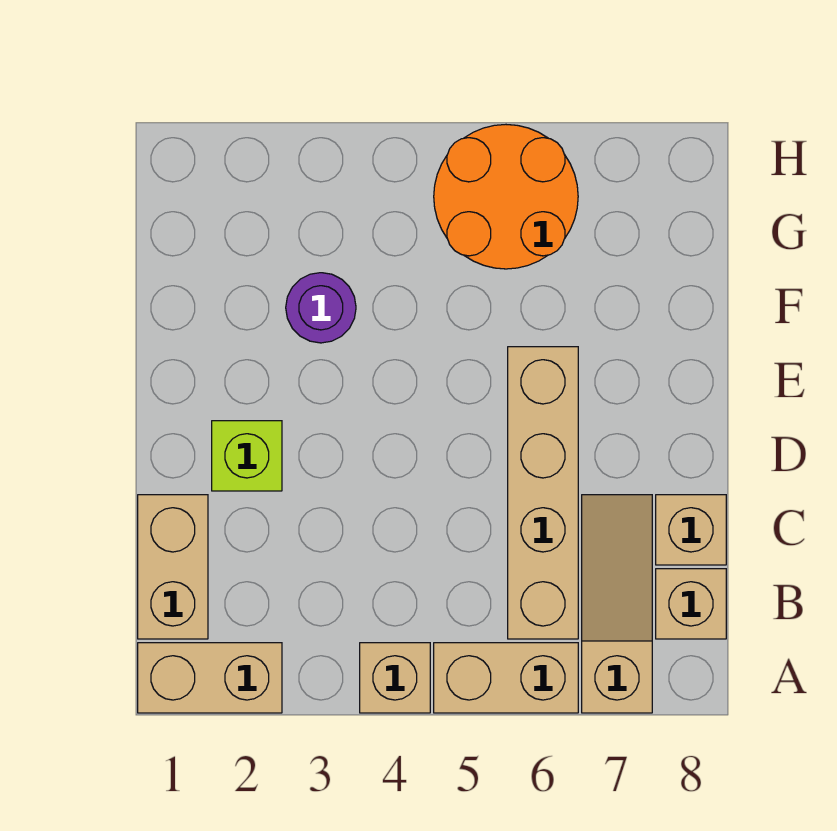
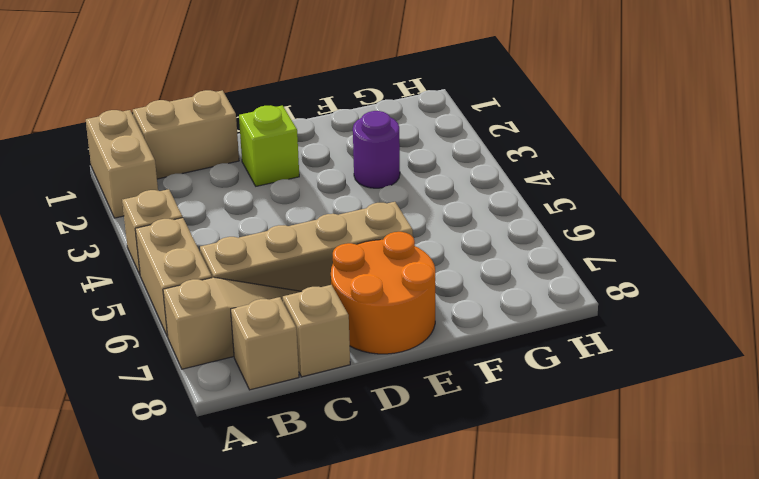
orange 2x2 round brick [434,125,578,269] -> orange 2x2 round brick moved to [331,232,435,354]

